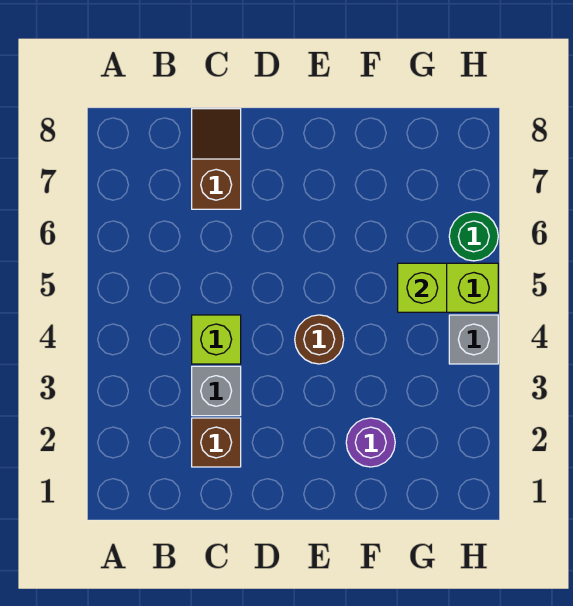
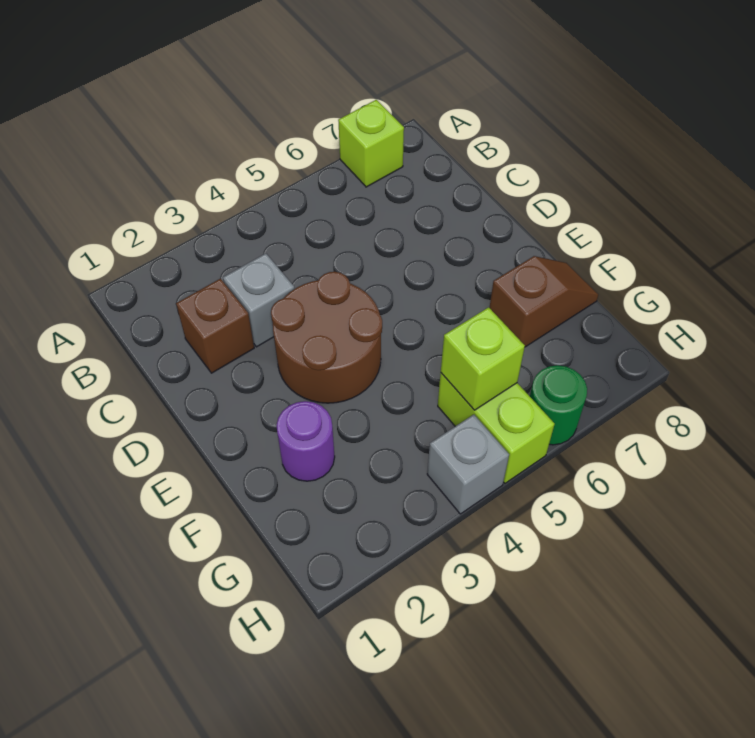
lime 1x1 brick [192,315,241,364] -> lime 1x1 brick moved to [338,100,404,187]
brown 1x2 slope [192,109,241,209] -> brown 1x2 slope moved to [489,256,598,347]
brown 1x1 round brick [295,315,344,364] -> brown 2x2 round brick [271,272,382,403]

